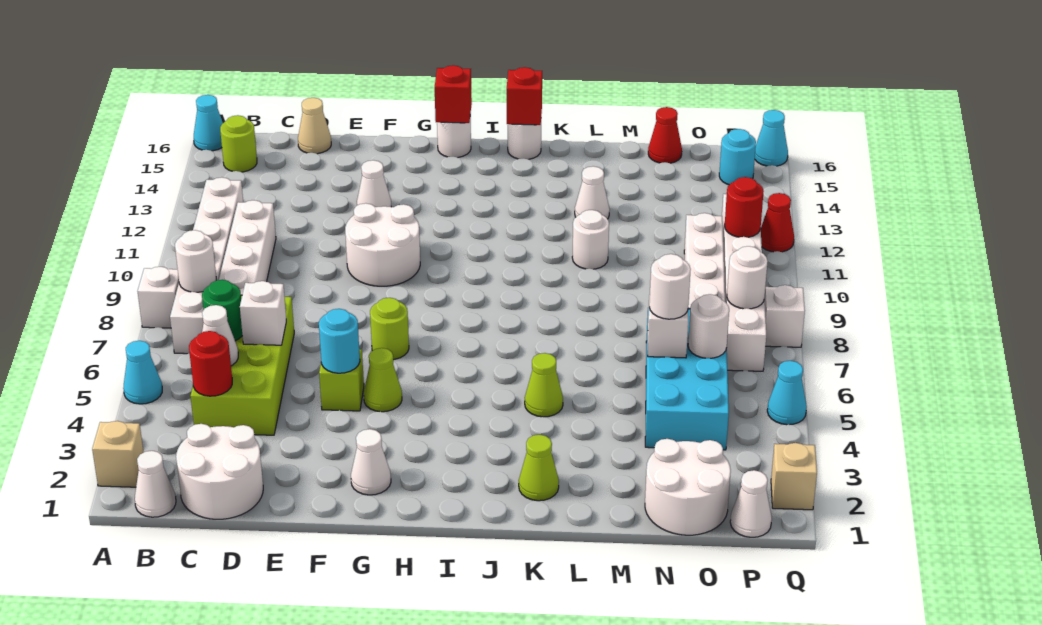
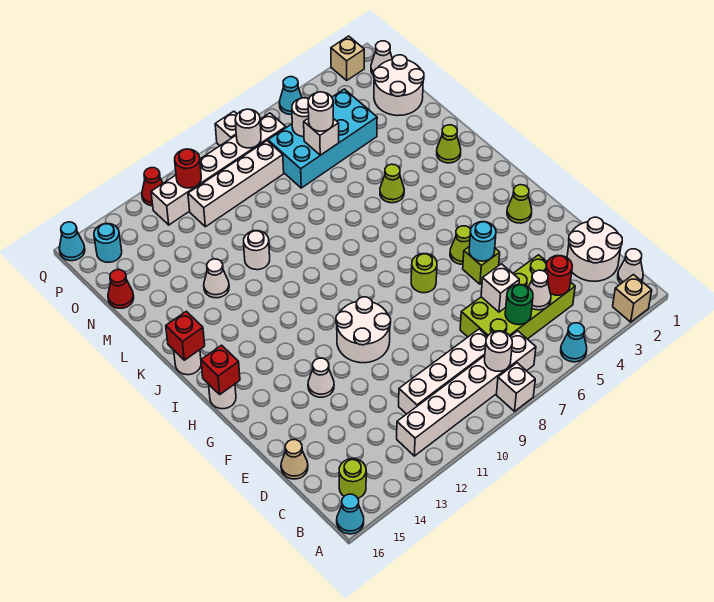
white 1x1 cone [351,429,391,495] -> lime 1x1 cone [507,185,532,223]

